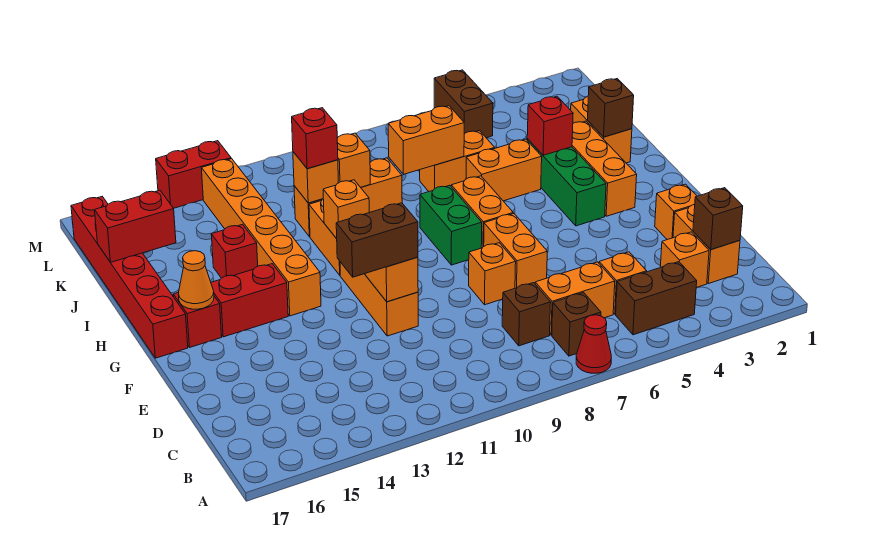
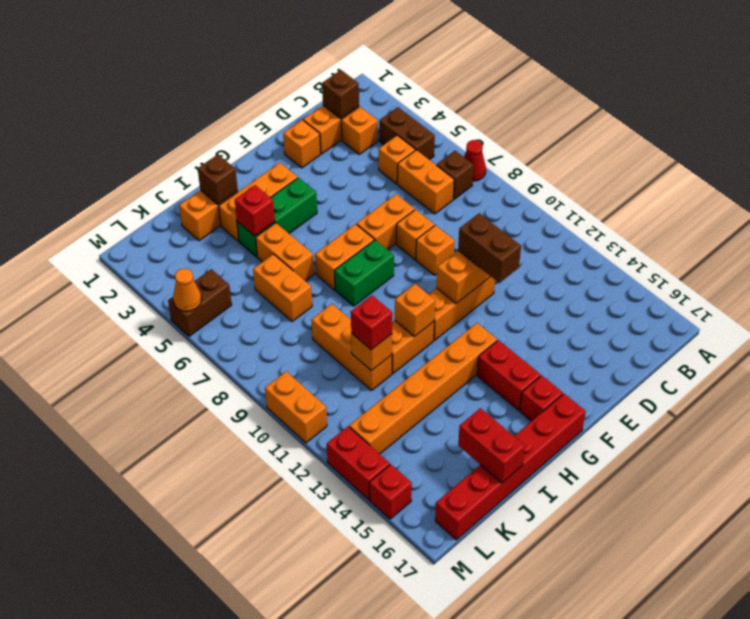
brown 1x1 brick [502,283,551,346] -> none
orange 1x1 cone [178,251,214,309] -> orange 1x1 cone moved to [173,269,201,311]
red 1x1 brick [211,224,258,278] -> red 1x1 brick moved to [369,464,412,519]
orange 1x2 brick [388,106,464,174] -> orange 1x2 brick moved to [265,371,327,443]
orange 1x1 brick [337,133,370,187] -> orange 1x1 brick moved to [416,225,455,275]

